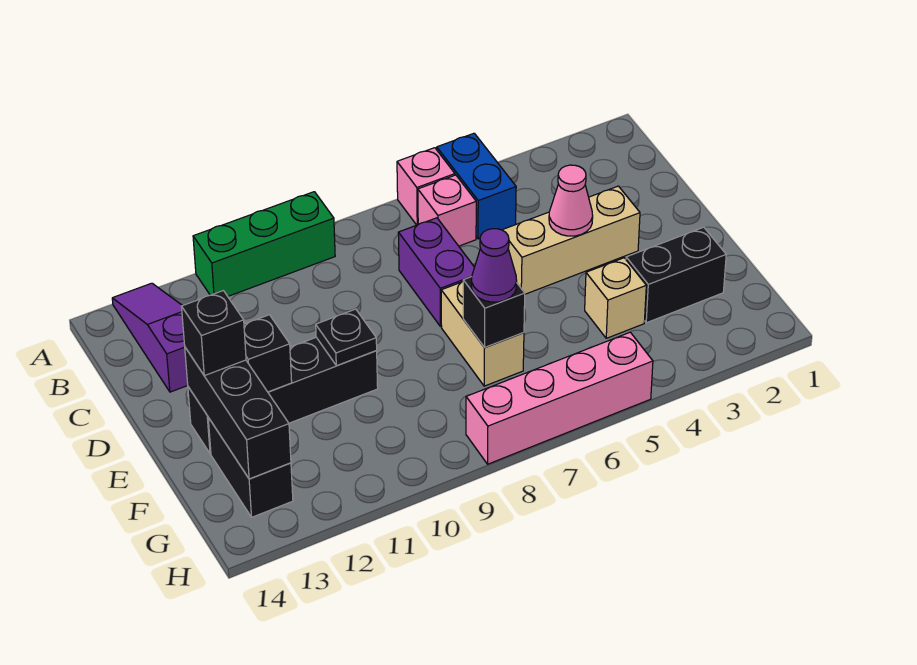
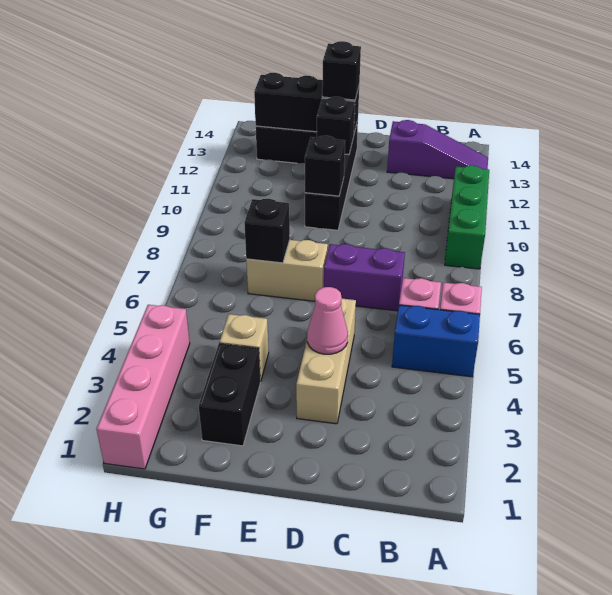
black 1x1 plate [316,309,377,366] -> black 1x1 brick [305,136,345,196]
purple 1x1 cone [472,229,517,302] -> none
pink 1x4 brick [466,332,653,464] -> pink 1x4 brick moved to [96,305,190,469]

